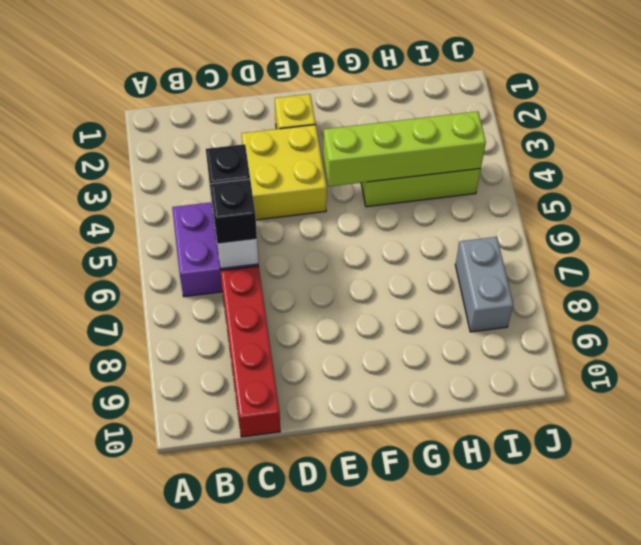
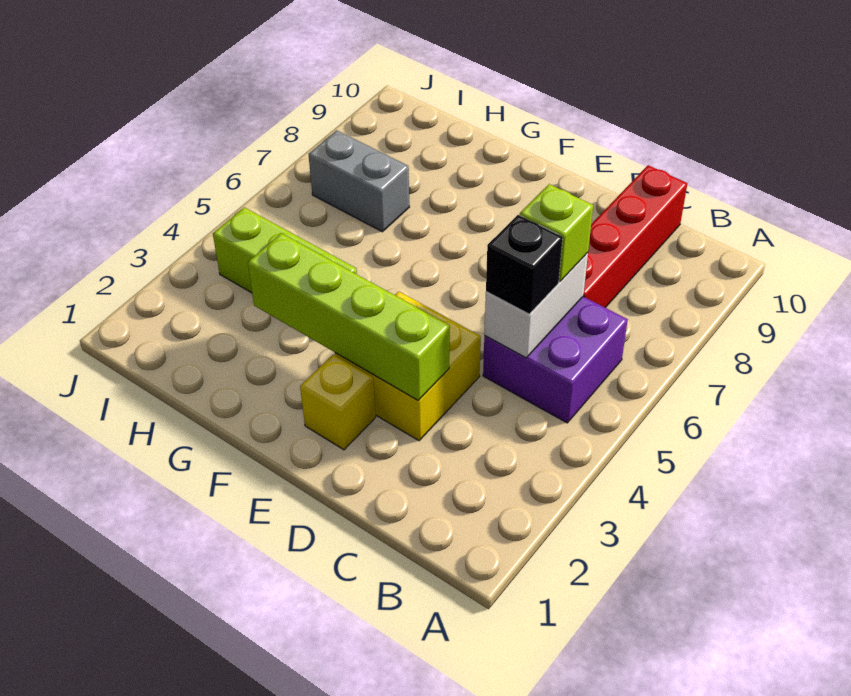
black 1x1 brick [210,179,257,244] -> lime 1x1 brick [520,184,593,282]
lime 1x4 brick [323,111,486,186] -> lime 1x4 brick moved to [248,233,450,401]
grey 1x2 brick [455,237,513,332] -> grey 1x2 brick turned to [308,130,409,232]

